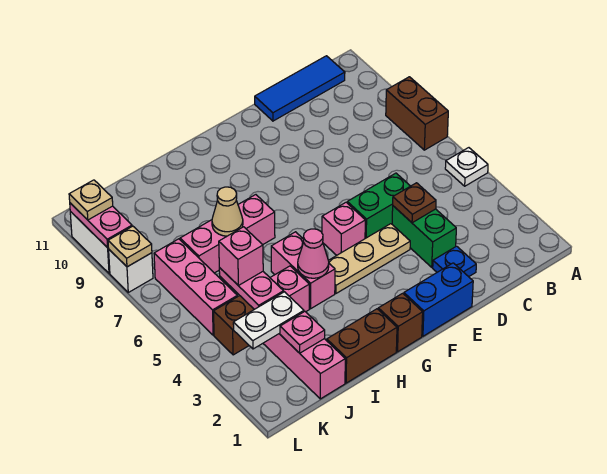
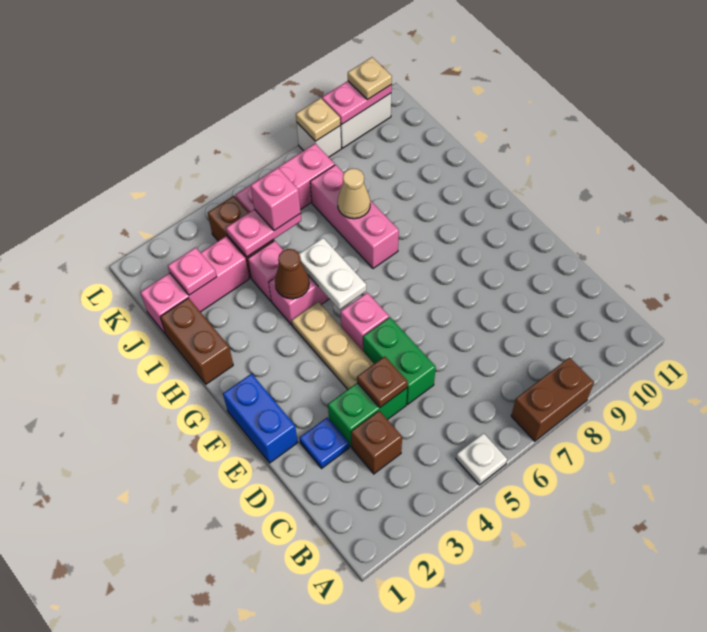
blue 1x3 tile [255,56,345,121] -> none
brown 1x1 brick [378,293,423,352] -> brown 1x1 brick moved to [351,411,402,474]
pink 1x1 cone [298,229,329,278] -> brown 1x1 cone [275,249,309,299]
white 1x2 plate [233,292,304,349] -> white 1x2 plate moved to [299,238,366,310]

